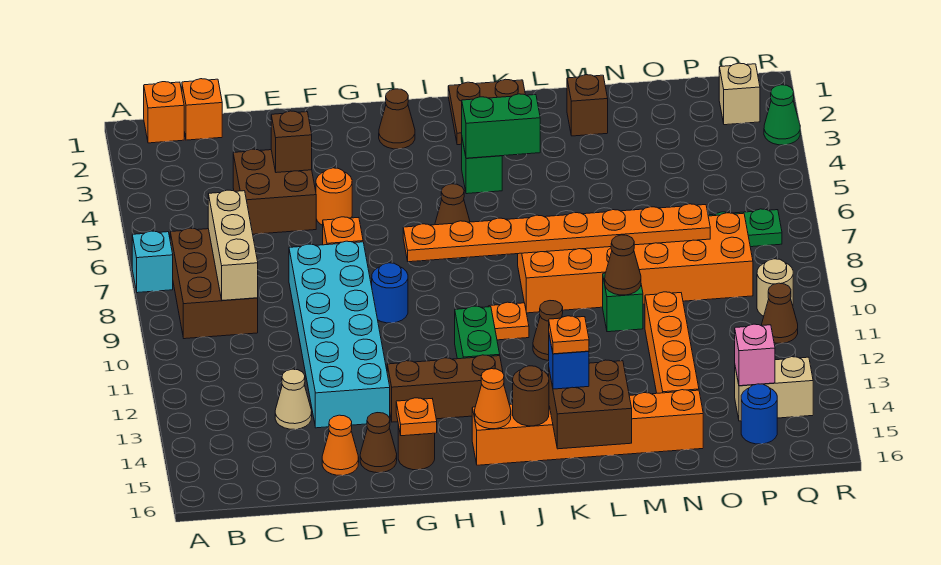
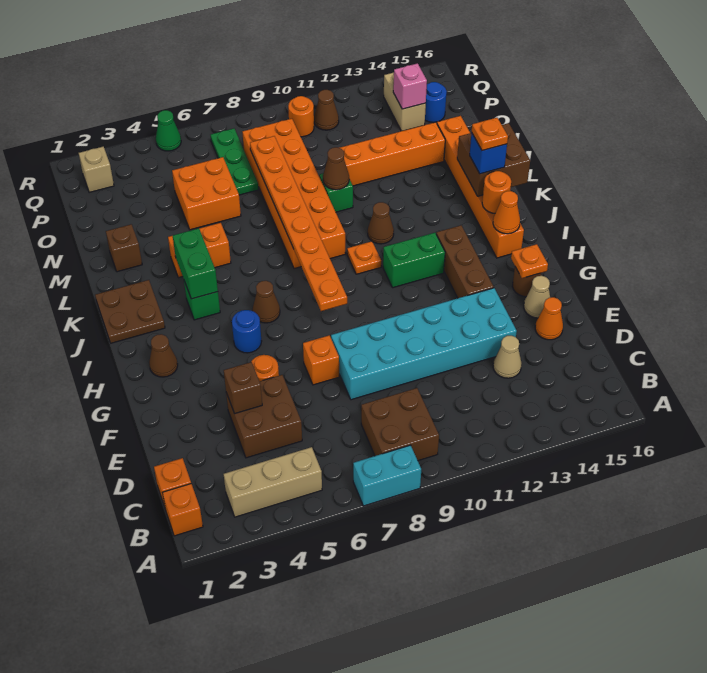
cyan 1x1 brick [132,231,173,293] -> cyan 1x2 brick [353,445,421,506]
brown 2x3 brick [170,228,258,339] -> brown 2x2 brick [361,388,439,461]
tan 1x3 brick [208,190,258,300] -> tan 1x3 brick moved to [224,447,322,517]
brown 1x1 cone [360,413,397,473] -> tan 1x1 cone [524,276,550,318]
blue 1x1 round brick [372,263,408,323] -> blue 1x1 round brick moved to [232,310,262,353]
brown 1x1 round brick [513,366,549,426] -> orange 1x1 round brick [482,171,511,213]
none -> orange 1x2 brick [168,223,231,278]
none -> orange 2x2 brick [172,157,241,230]
tan 1x1 round brick [757,259,793,316] -> orange 1x1 round brick [288,96,314,137]
green 1x1 cone [764,85,800,145] -> green 1x1 cone moved to [156,110,181,151]

